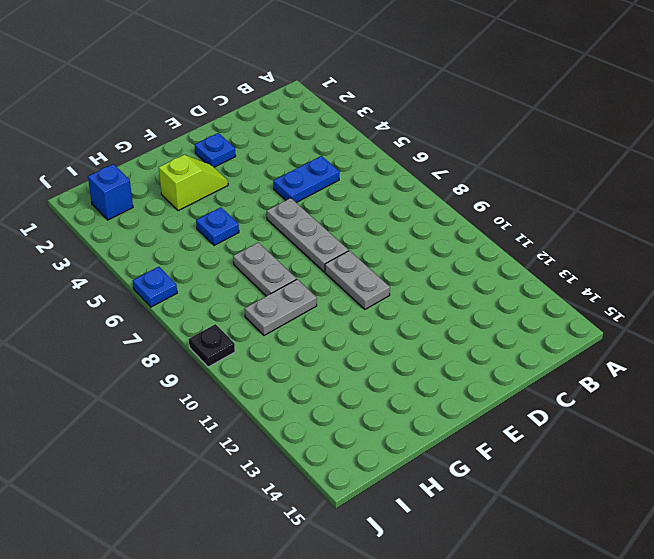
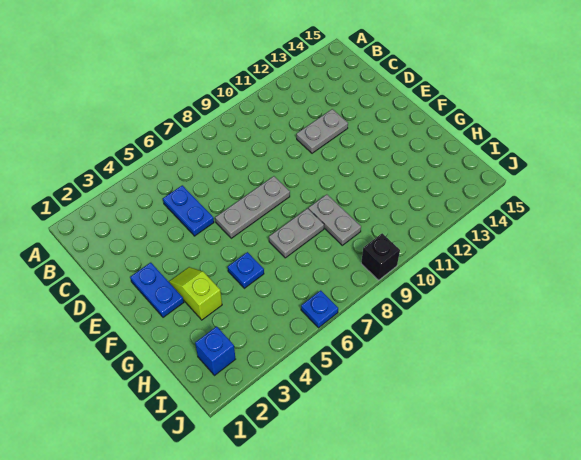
blue 1x1 plate [195,133,236,167] -> blue 1x2 plate [130,263,184,317]
grey 1x2 plate [325,251,390,309] -> grey 1x2 plate moved to [297,109,348,153]
black 1x1 plate [189,324,235,367] -> black 1x1 brick [361,233,400,280]

